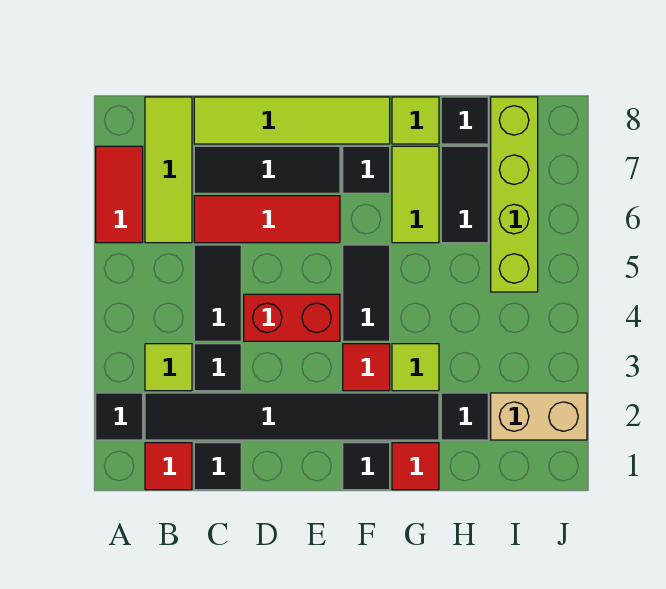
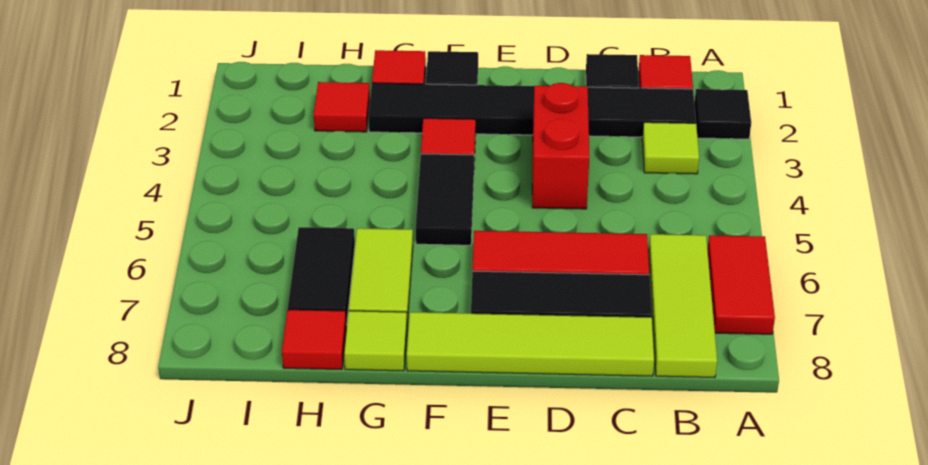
black 1x1 tile [194,344,241,391] -> none
black 1x2 tile [194,245,241,341] -> none
red 1x2 brick [244,294,340,341] -> red 1x2 brick turned to [532,83,589,209]
black 1x1 tile [343,146,390,193] -> none
lime 1x1 tile [392,344,439,391] -> none
black 1x1 tile [441,393,488,440] -> red 1x1 tile [314,82,370,132]
black 1x1 tile [441,97,488,144] -> red 1x1 tile [282,310,346,369]
tan 1x2 brick [491,393,587,440] -> none
lime 1x4 brick [491,97,538,292] -> none

